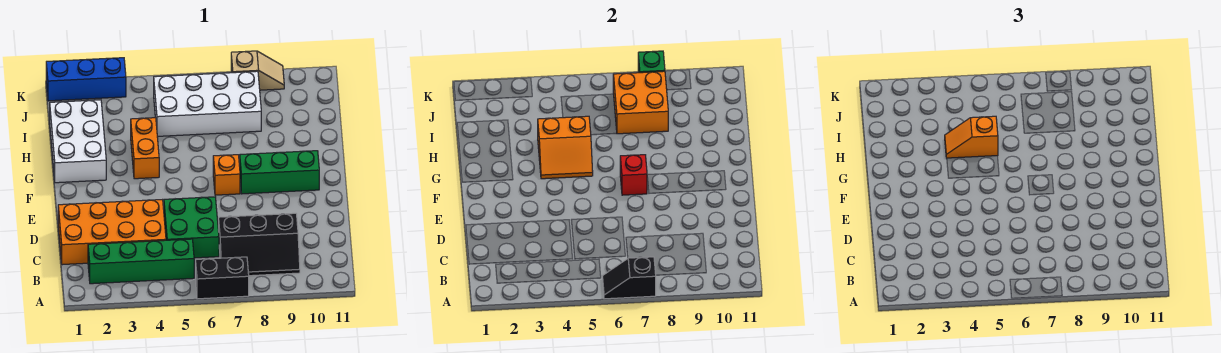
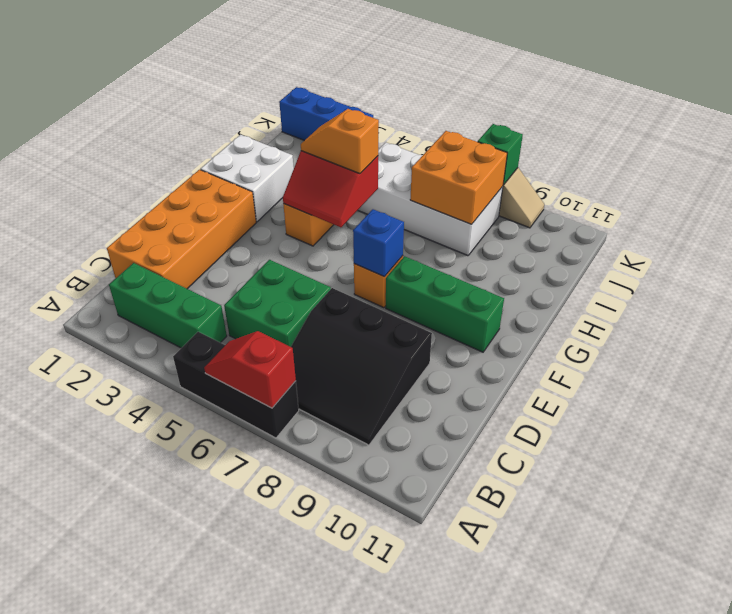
black 1x2 brick [196,257,249,299] -> black 1x3 brick [173,332,299,438]
black 1x2 slope [603,257,656,299] -> red 1x2 slope [204,331,296,408]
green 1x4 brick [88,239,194,284] -> green 1x3 brick [109,263,227,348]
black 2x3 slope [219,213,300,276] -> black 3x3 slope [291,288,432,445]
orange 2x4 brick [58,200,166,265] -> orange 2x4 brick turned to [107,170,256,289]
red 1x1 brick [620,155,647,195] -> blue 1x1 brick [353,209,404,277]
white 2x3 brick [50,100,106,183] -> white 2x2 brick [201,135,294,222]
orange 2x2 slope [538,116,593,179] -> red 2x2 slope [283,151,378,227]

